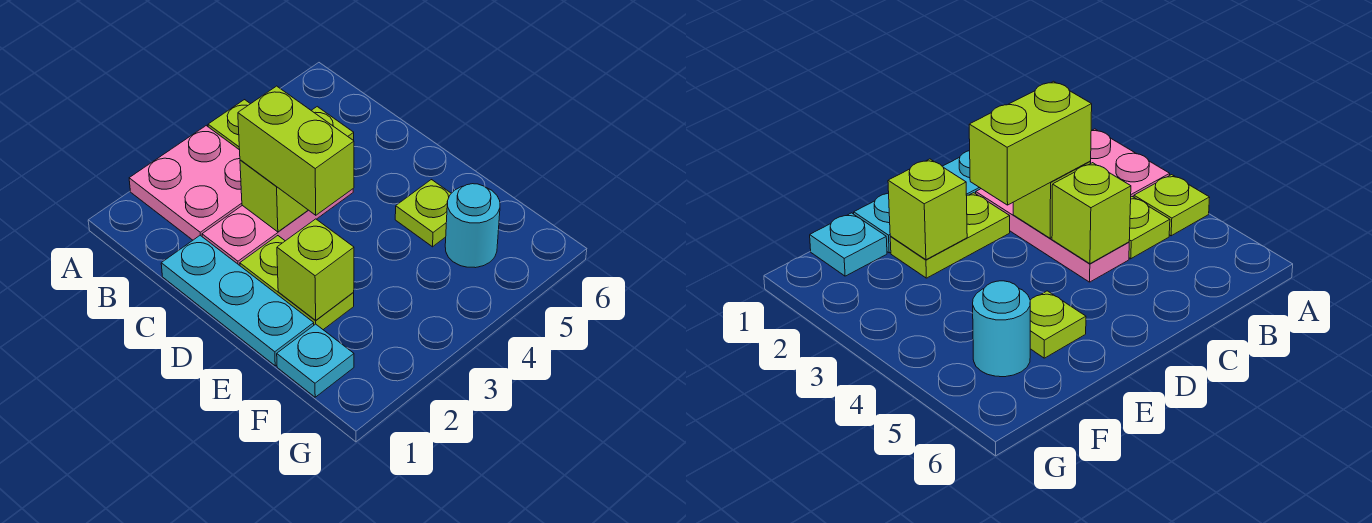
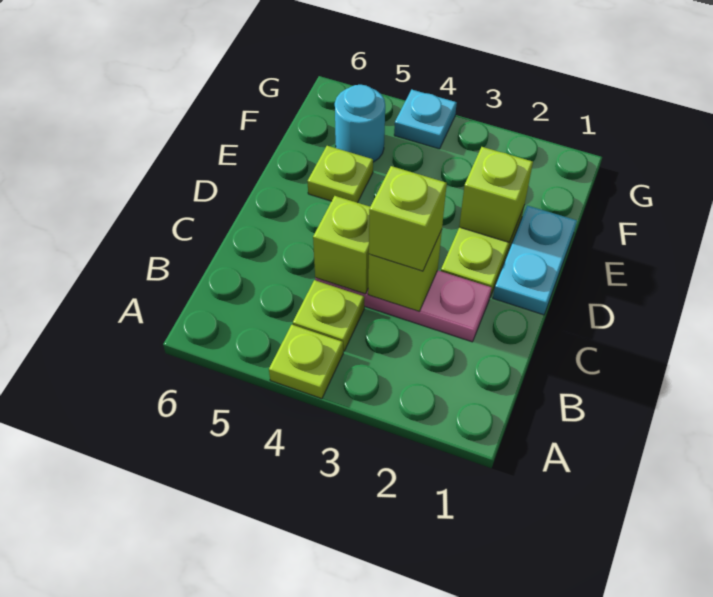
pink 2x2 plate [129,126,242,240] -> none
cyan 1x3 plate [161,235,314,366] -> cyan 1x2 plate [493,206,577,315]
lime 1x2 brick [238,86,354,215] -> lime 1x1 brick [369,166,447,271]
cyan 1x1 plate [277,324,354,397] -> cyan 1x1 plate moved to [394,90,457,149]

